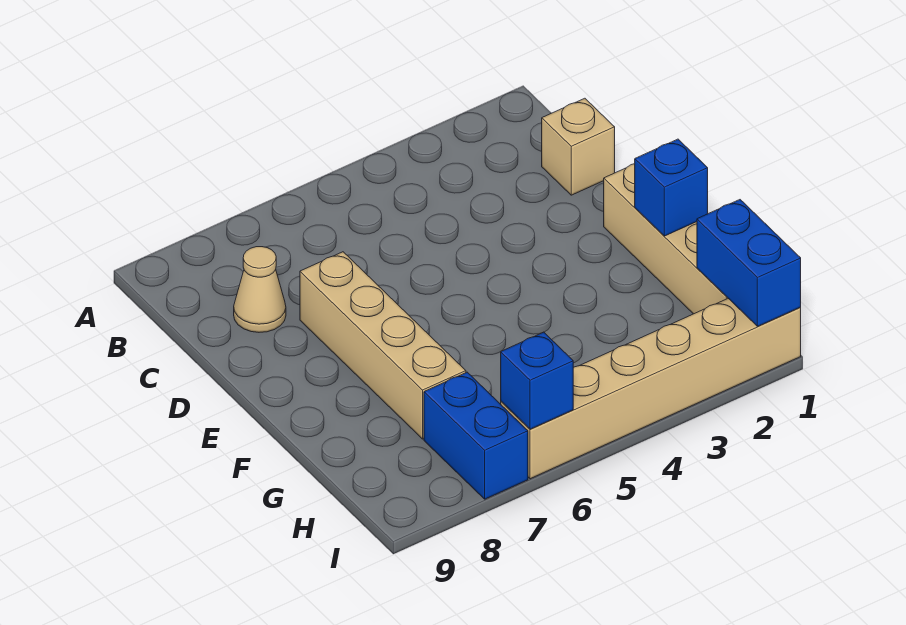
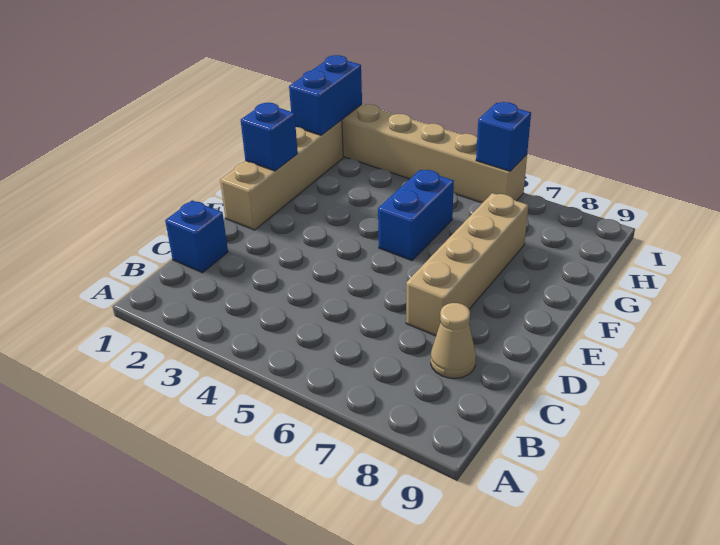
tan 1x1 brick [542,98,615,195] -> blue 1x1 brick [165,200,228,273]
blue 1x2 brick [424,372,528,499] -> blue 1x2 brick moved to [378,170,454,260]

